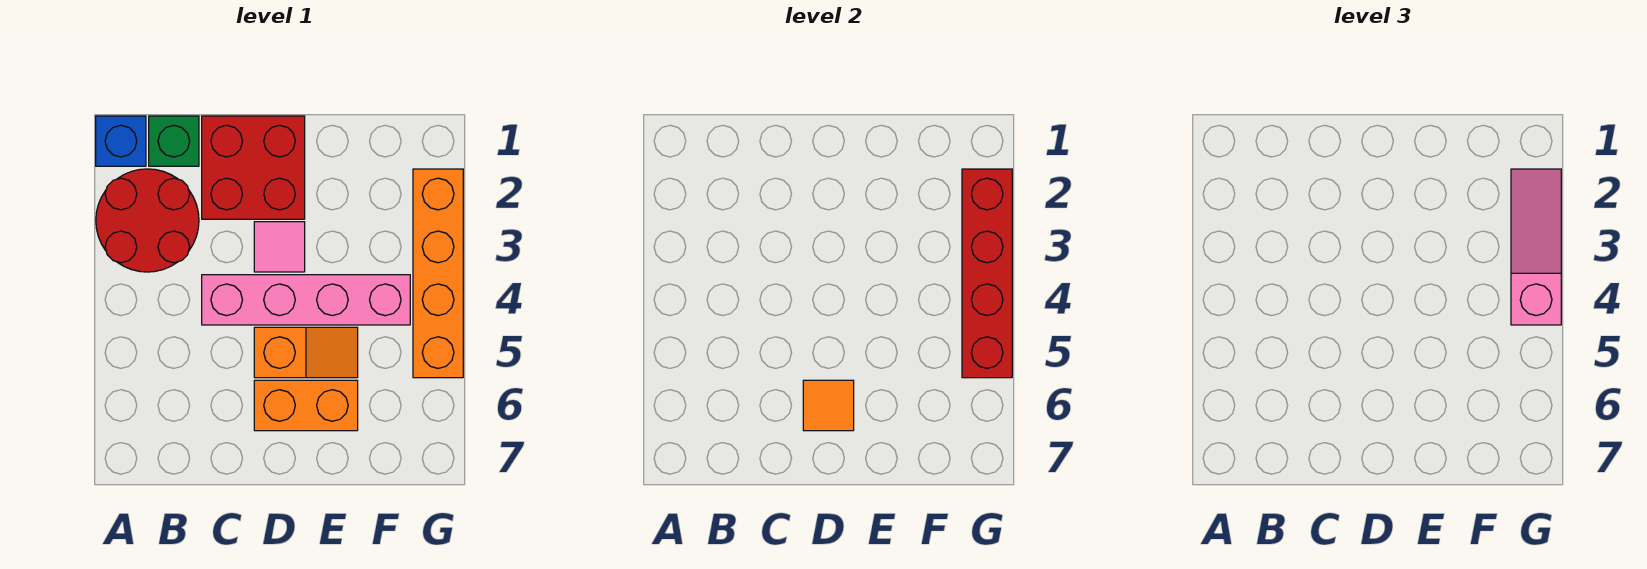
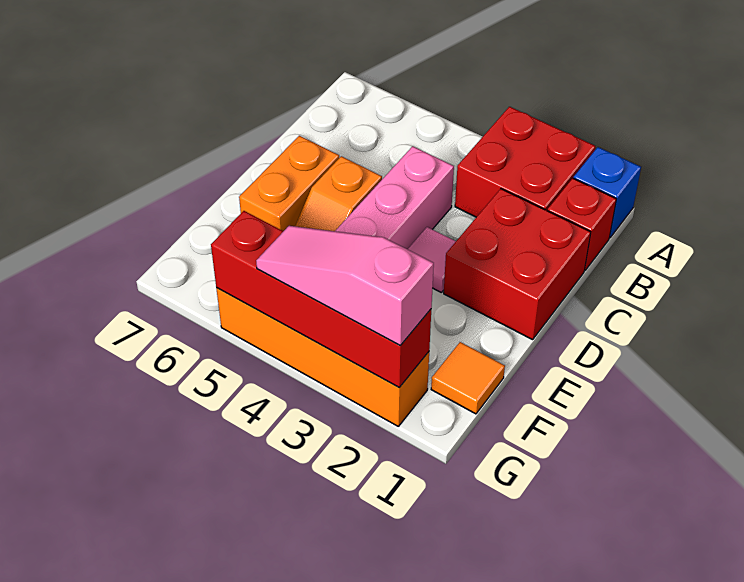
red 2x2 round brick [96,169,199,272] -> red 2x2 brick [455,107,595,217]
green 1x1 brick [149,116,199,166] -> red 1x1 brick [547,178,616,270]
orange 1x1 tile [803,380,854,431] -> orange 1x1 tile moved to [431,342,505,414]
pink 1x3 slope [1511,169,1561,325] -> pink 1x3 slope turned to [256,226,434,346]

